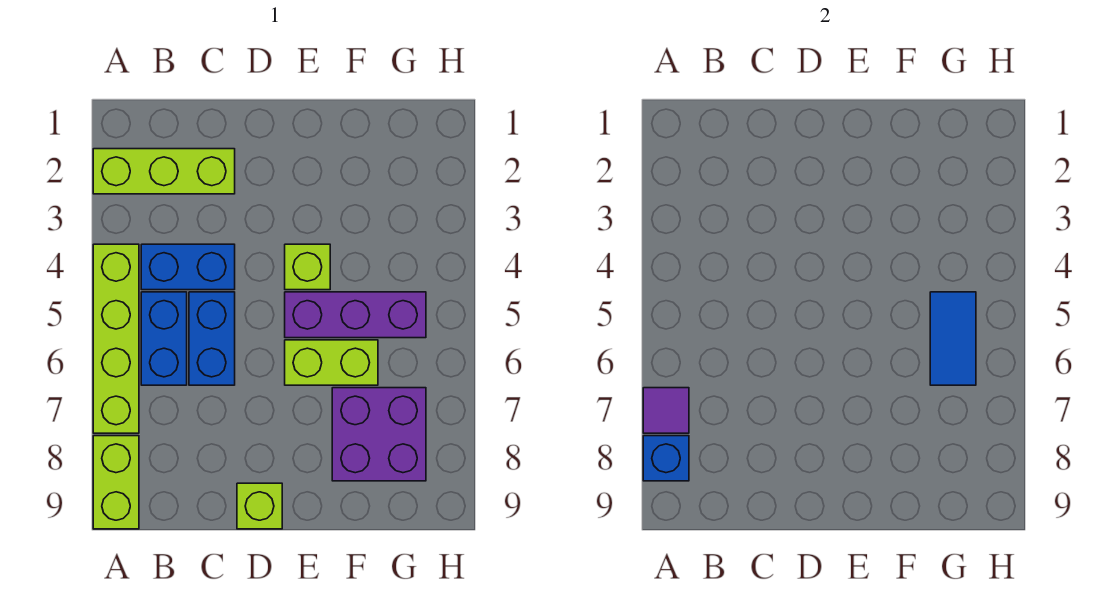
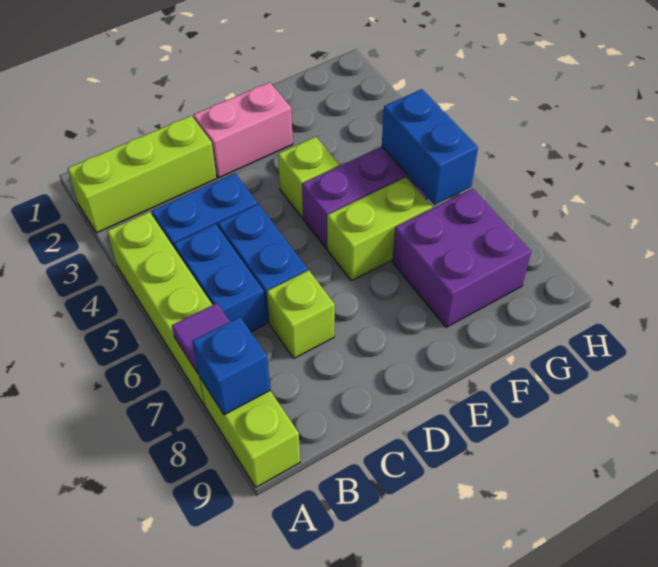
none -> pink 1x2 brick [193,82,293,178]
lime 1x1 brick [237,483,282,529] -> lime 1x1 brick moved to [267,270,335,358]
blue 1x2 tile [930,292,976,385] -> blue 1x2 brick [382,89,478,205]

